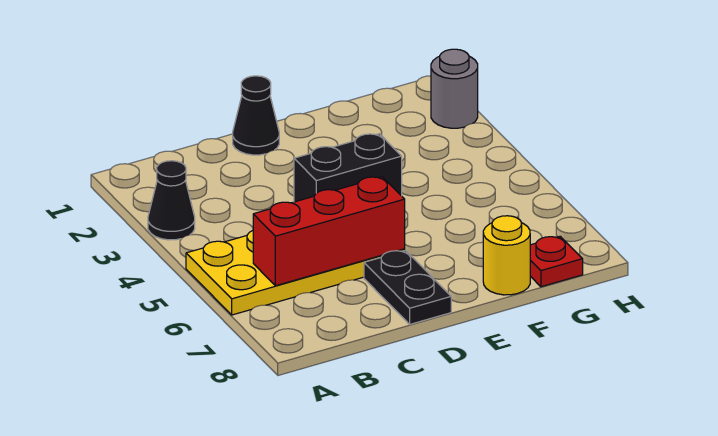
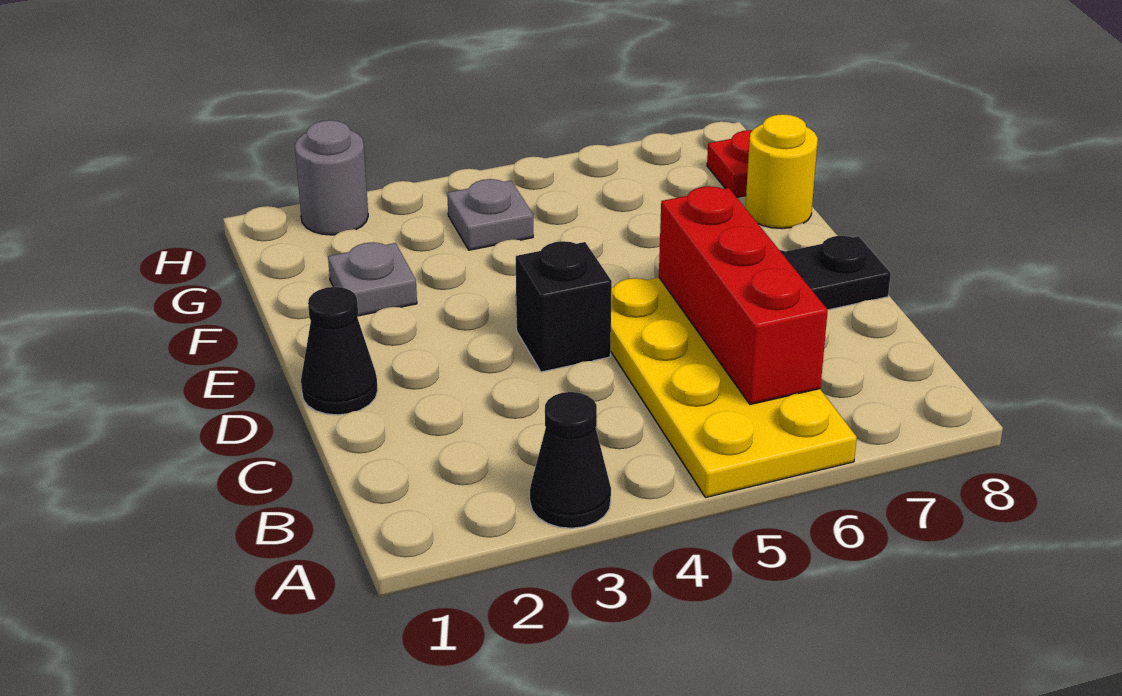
black 1x2 brick [294,134,402,202] -> black 1x1 brick [516,241,612,372]
none -> grey 1x1 plate [328,242,417,316]
none -> grey 1x1 plate [447,179,533,250]

